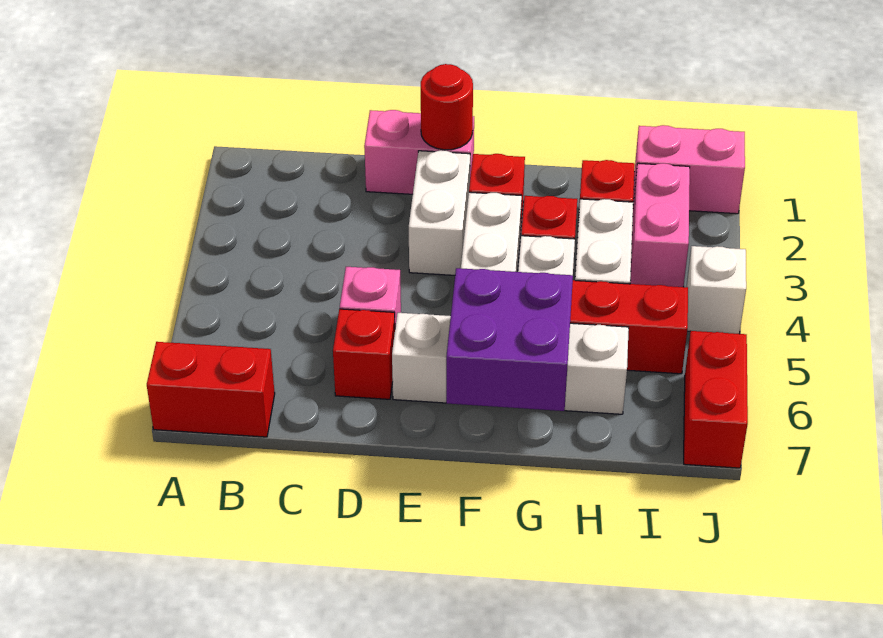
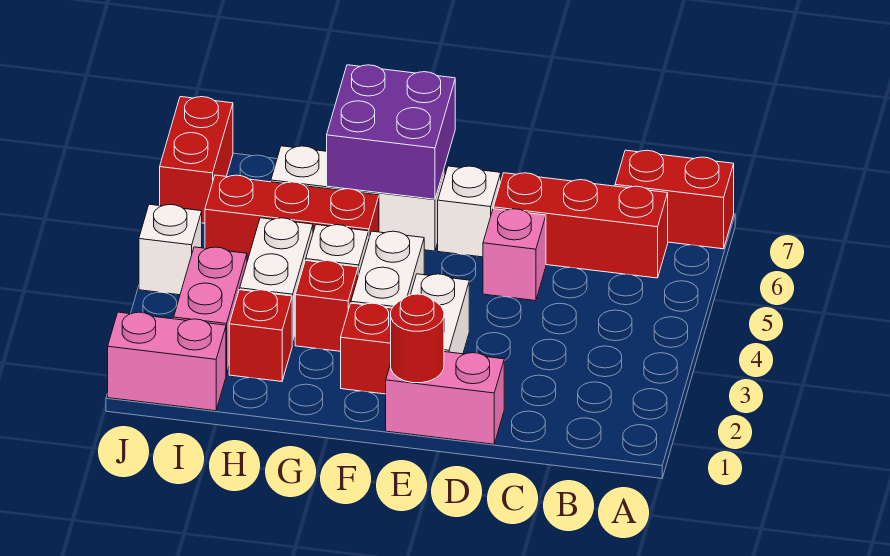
red 1x1 brick [333,309,395,399] -> red 1x3 brick [493,173,668,278]

